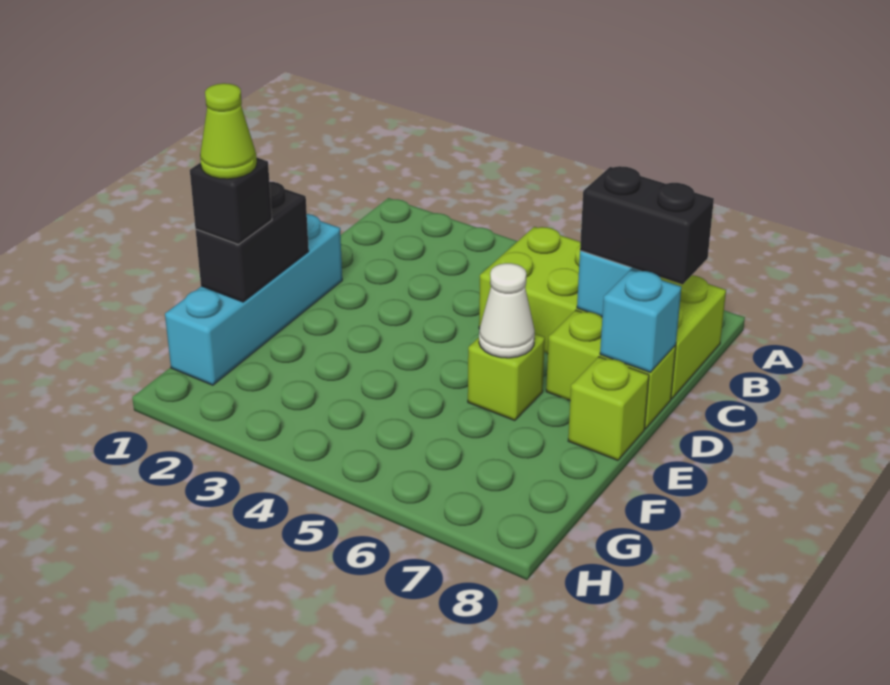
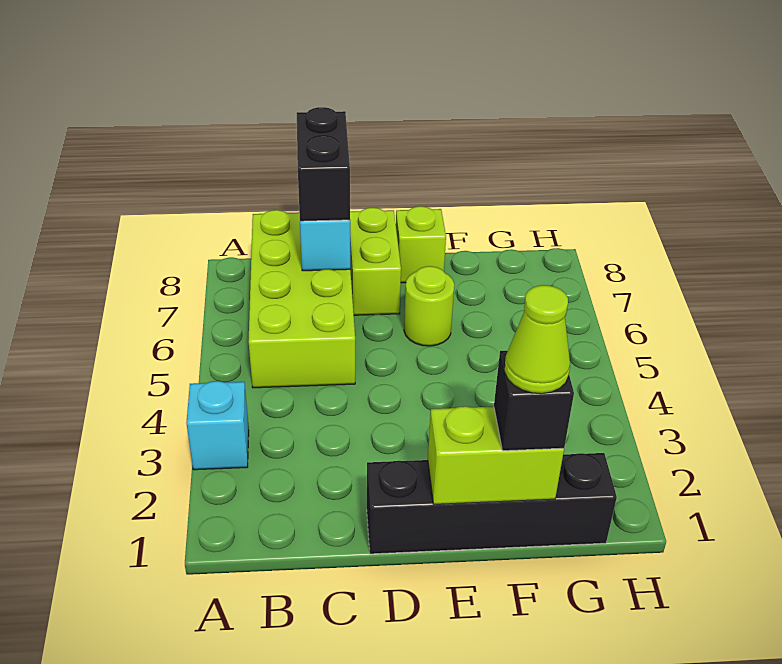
cyan 1x4 brick [165,214,342,385] -> black 1x4 brick [367,453,617,554]
cyan 1x1 brick [600,270,681,373] -> cyan 1x1 brick moved to [186,381,249,470]
black 1x2 brick [196,182,309,302] -> lime 1x2 brick [428,406,564,504]
lime 1x1 brick [468,334,545,420] -> lime 1x1 round brick [404,266,454,346]
white 1x1 cone [479,263,535,358] -> none

